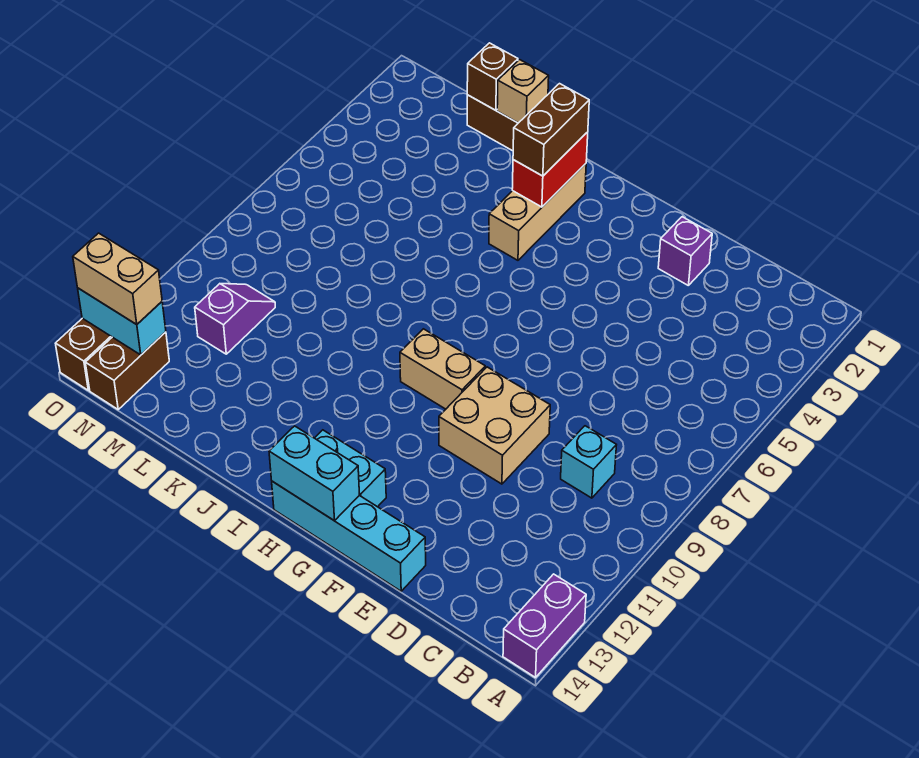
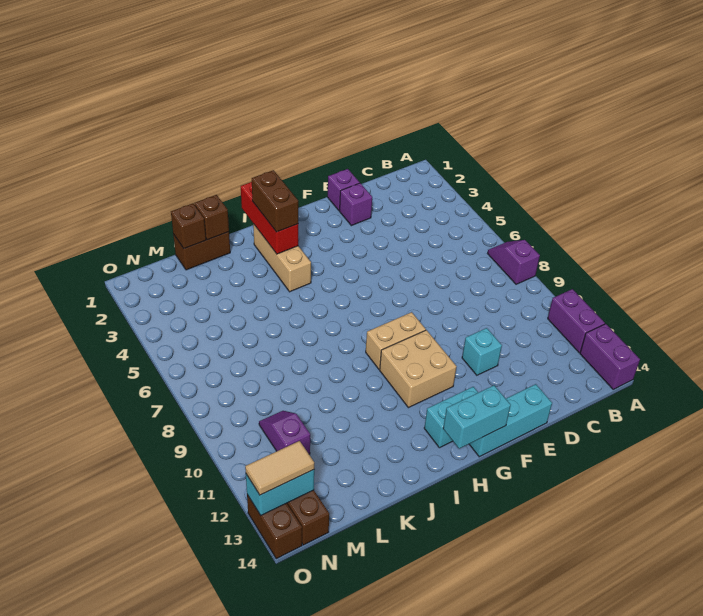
none -> purple 1x2 slope [488,240,540,284]
none -> purple 1x2 brick [548,289,605,353]
cyan 1x1 brick [561,426,616,498] -> cyan 1x1 brick moved to [462,328,502,375]
none -> purple 1x1 brick [328,169,360,211]
tan 2x2 brick [439,367,550,484] -> tan 2x2 brick moved to [380,330,457,408]
cyan 1x4 brick [272,481,426,591] -> cyan 1x3 brick [469,384,552,457]
red 1x2 brick [512,132,588,207] -> red 1x3 brick [241,182,298,254]
tan 1x1 brick [497,60,549,123] -> brown 1x1 brick [195,195,229,240]
tan 1x2 brick [73,233,162,324] -> tan 1x2 tile [245,441,314,495]

